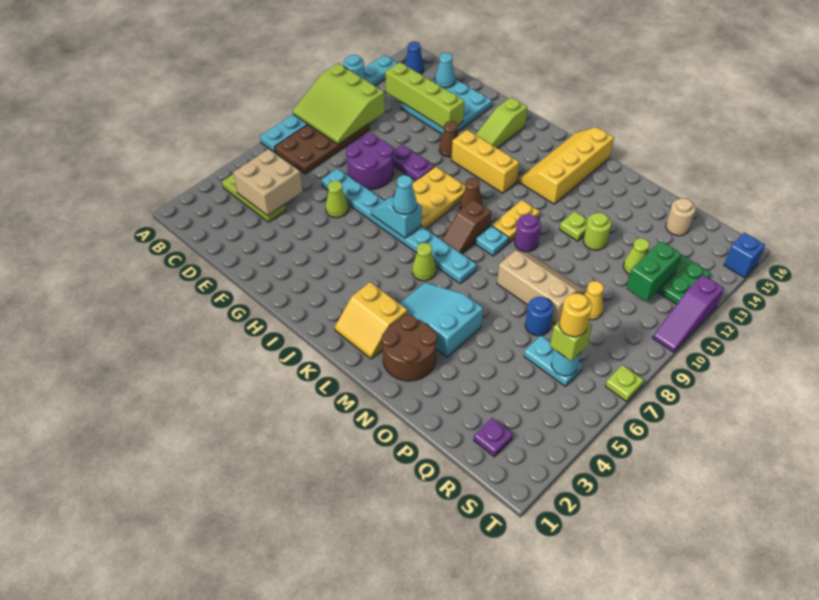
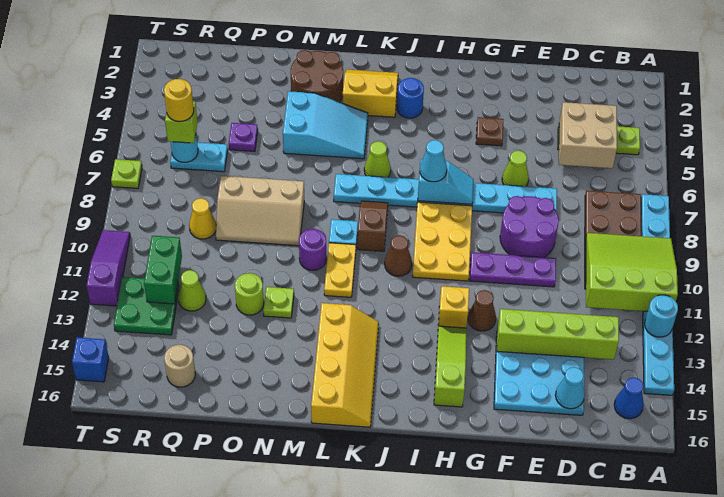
purple 1x2 plate [393,145,435,181] -> purple 1x3 plate [470,252,556,287]
none -> brown 1x1 plate [476,117,504,146]
yellow 1x3 brick [451,130,519,193] -> yellow 1x1 brick [438,286,469,328]
blue 1x1 round brick [525,297,554,336] -> blue 1x1 round brick moved to [397,78,424,118]
purple 1x1 plate [474,418,513,457] -> purple 1x1 plate moved to [229,123,258,151]

